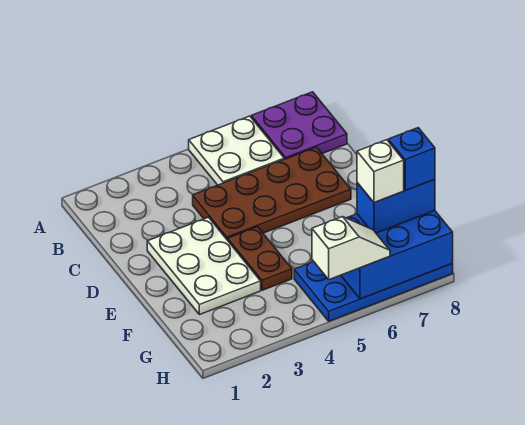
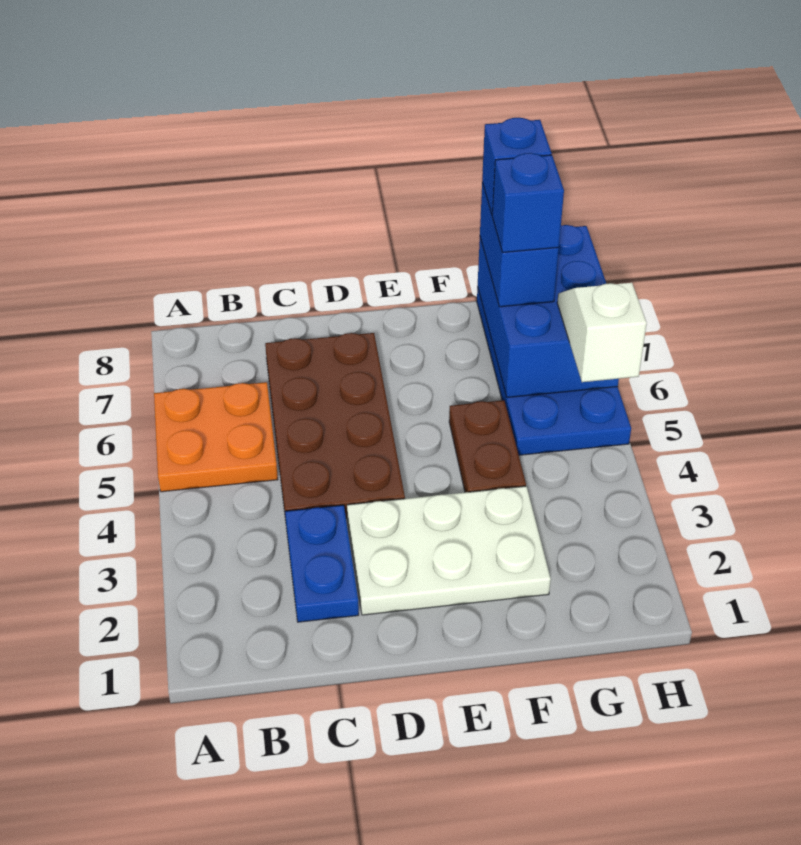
white 2x2 plate [189,116,284,185] -> orange 2x2 plate [154,382,278,492]
purple 2x2 plate [251,92,347,159] -> none
none -> blue 1x2 plate [285,505,359,622]
brown 1x2 plate [228,227,292,290] -> brown 1x2 plate turned to [449,400,526,492]
white 1x1 brick [357,140,404,203] -> blue 1x1 brick [492,153,564,252]

